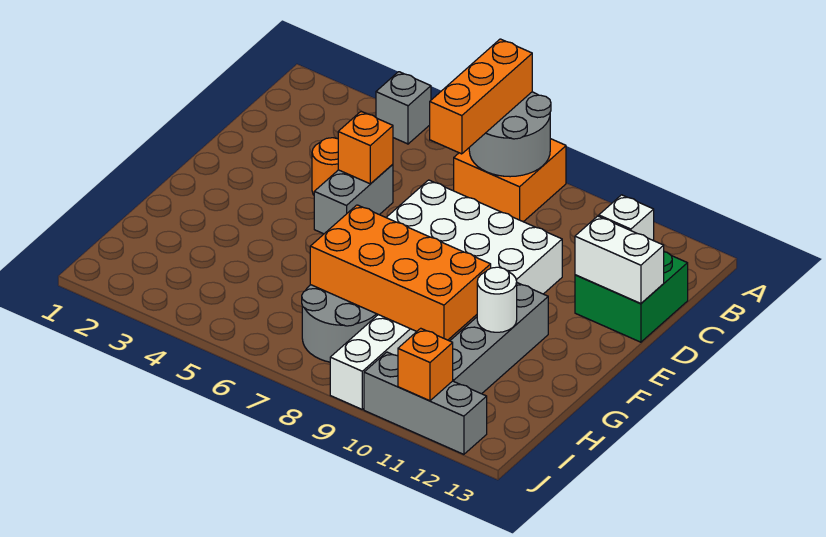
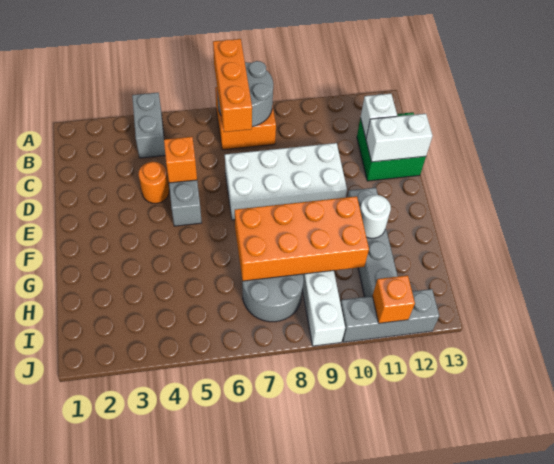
grey 1x1 brick [376,72,431,144] -> grey 1x2 brick [132,93,165,158]

